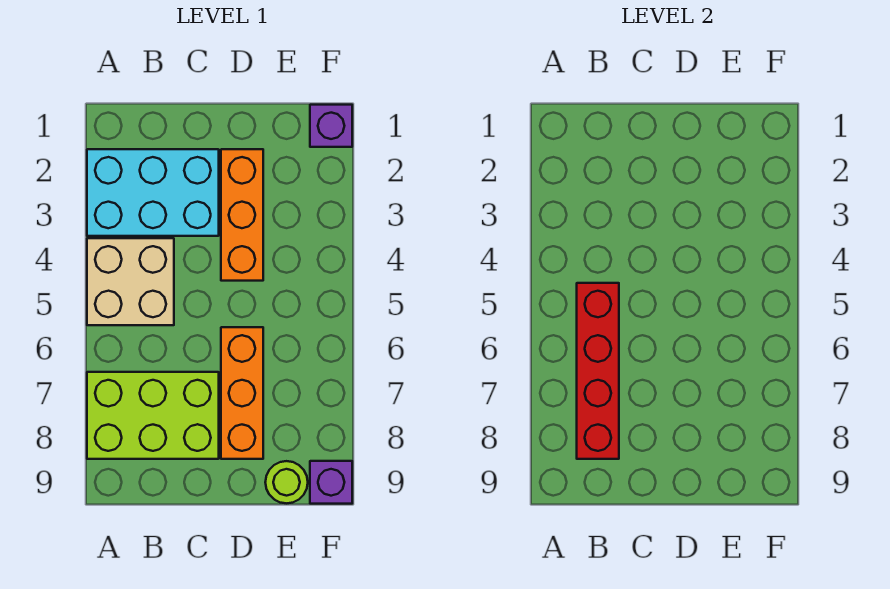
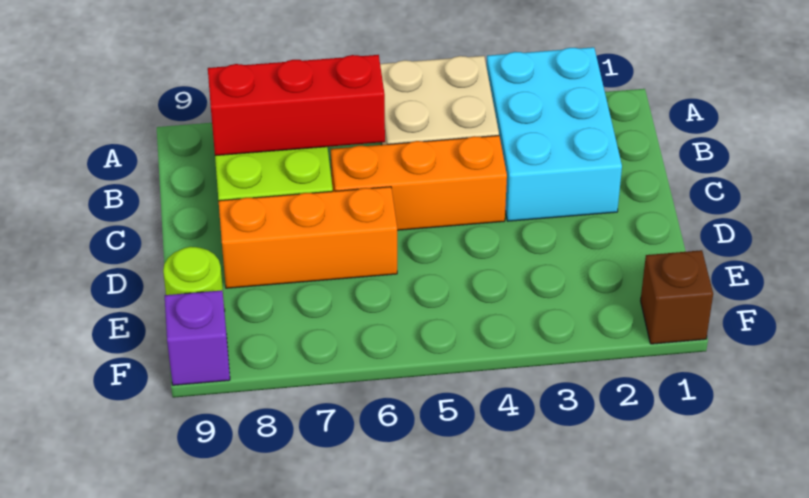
red 1x4 brick [577,283,619,459] -> red 1x3 brick [208,55,385,156]
orange 1x3 brick [221,149,263,281] -> orange 1x3 brick moved to [331,136,507,230]
purple 1x1 brick [310,105,352,147] -> brown 1x1 brick [641,250,713,344]

